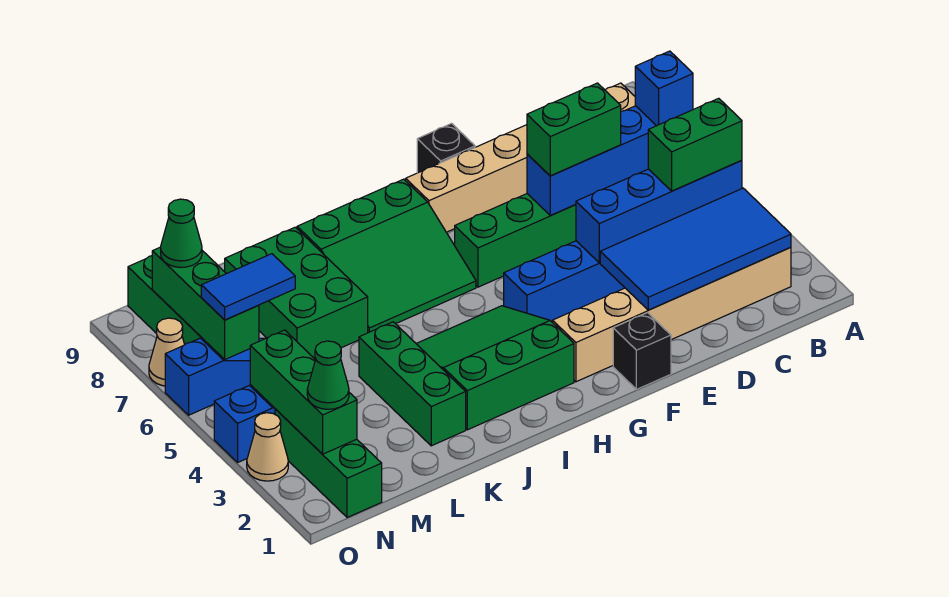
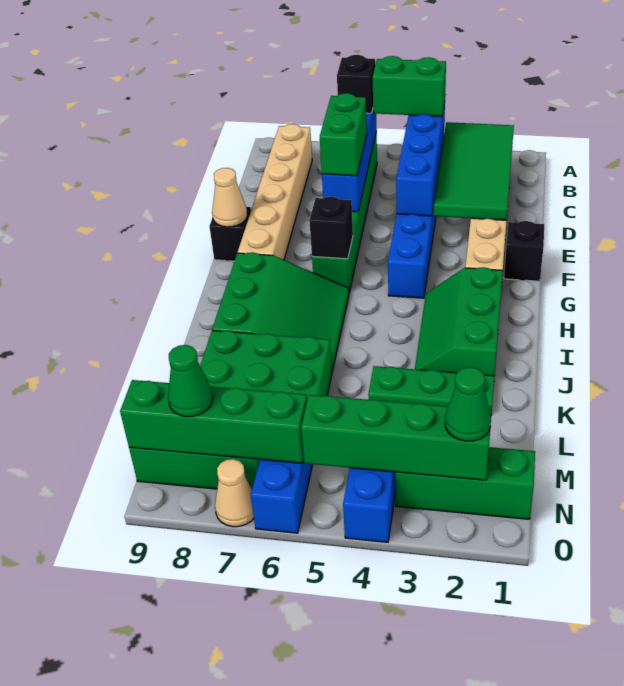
blue 2x4 tile [600,188,791,310] -> green 2x4 tile [434,122,514,220]
green 1x2 brick [648,98,742,191] -> green 1x2 brick turned to [373,56,446,117]
blue 1x1 brick [635,51,693,126] -> black 1x1 brick [337,55,375,113]
none -> black 1x1 brick [309,197,353,259]
green 3x3 slope [416,306,574,430] -> green 2x3 slope [415,267,503,376]
green 1x3 brick [359,322,466,446] -> green 1x3 plate [368,366,495,415]
blue 1x2 tile [201,254,295,320] -> none
green 1x3 brick [250,330,357,454] -> green 1x4 brick [301,395,492,480]
green 1x3 brick [152,247,259,359] -> green 1x4 brick [120,380,307,463]
tan 1x1 cone [247,413,288,481] -> tan 1x1 cone moved to [212,168,247,227]

